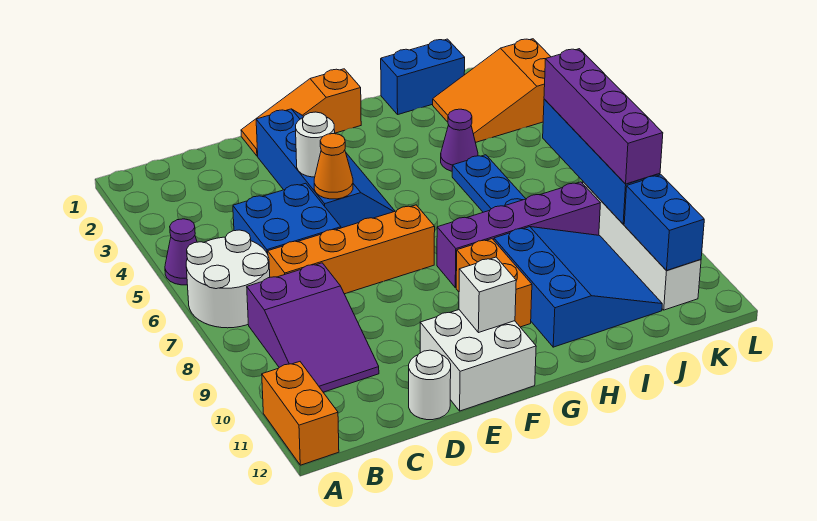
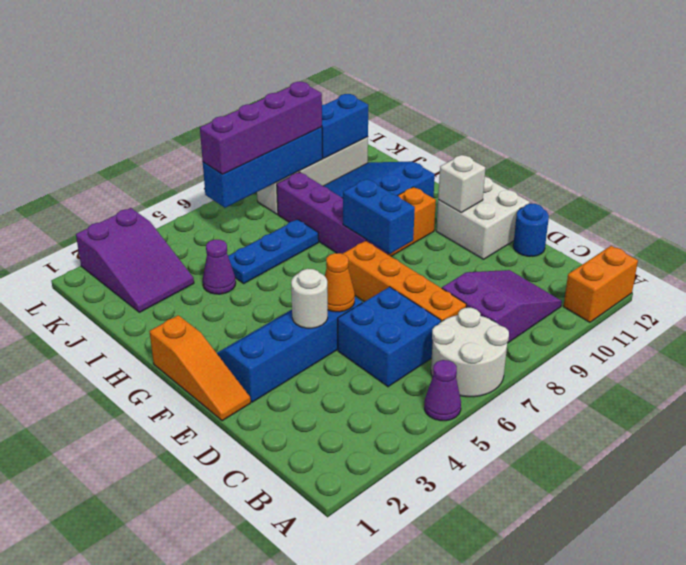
white 1x1 round brick [409,350,451,420] -> blue 1x1 round brick [513,204,549,256]
blue 1x2 brick [381,39,465,114] -> blue 1x2 brick moved to [343,179,415,254]
orange 2x3 slope [433,39,551,142] -> purple 2x3 slope [76,208,194,312]

